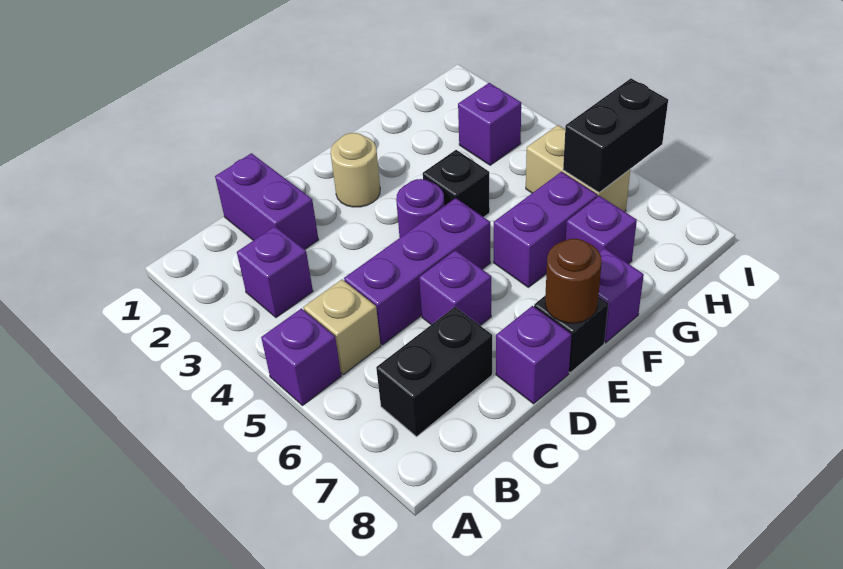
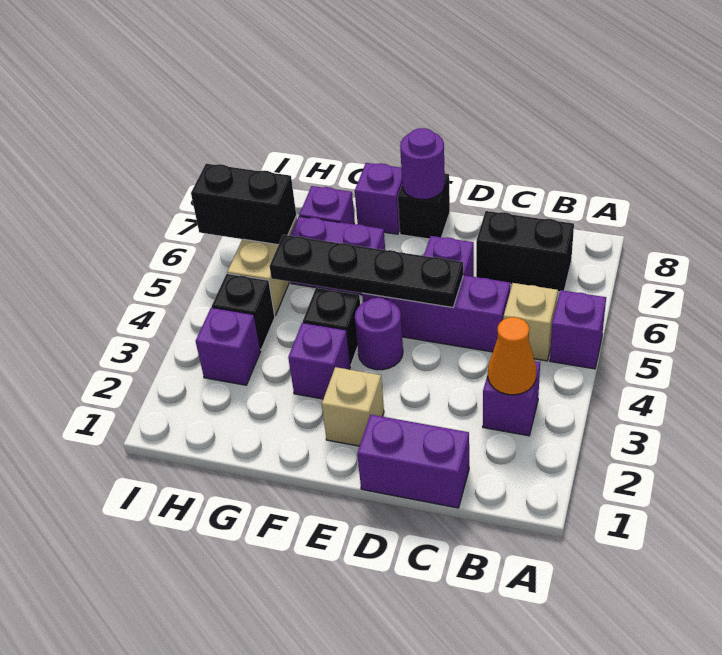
none -> orange 1x1 cone [488,317,536,395]
purple 1x2 brick [215,153,318,249] -> purple 1x2 brick turned to [357,415,469,508]
none -> black 1x4 plate [270,235,463,307]
purple 1x1 brick [496,306,572,404] -> purple 1x1 brick moved to [288,323,350,399]
tan 1x1 round brick [331,133,380,207] -> tan 1x1 brick [322,367,384,446]
brown 1x1 round brick [545,239,602,323] -> purple 1x1 round brick [400,128,445,200]
none -> black 1x1 brick [212,274,275,350]

